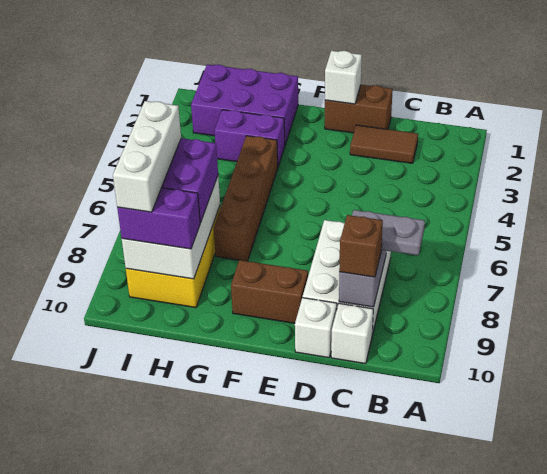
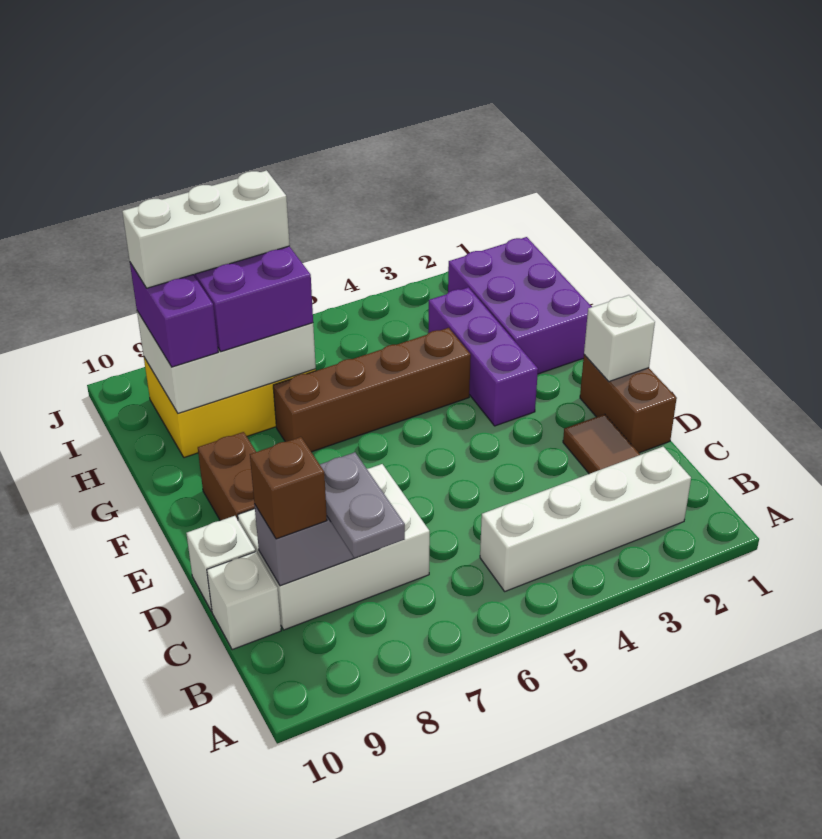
none -> white 1x4 brick [480,447,691,591]
purple 1x2 brick [214,110,285,166] -> purple 1x3 brick [428,287,538,426]

